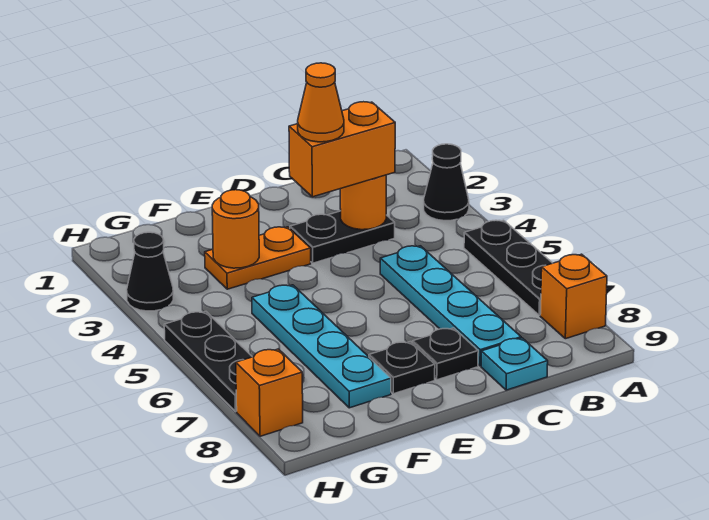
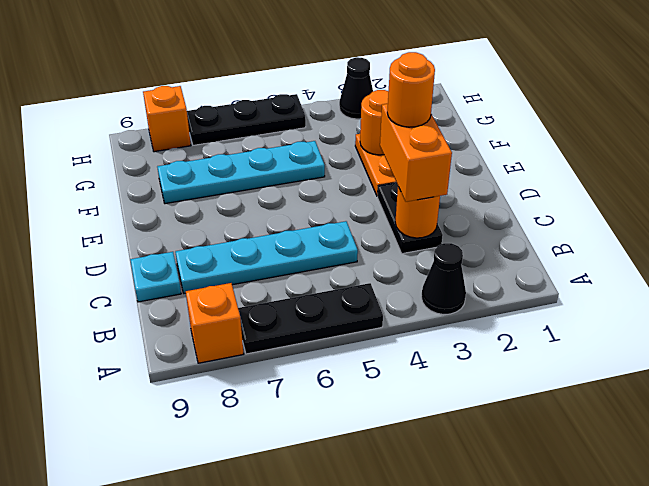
orange 1x1 cone [298,63,344,142] -> orange 1x1 round brick [387,52,435,127]
black 1x1 plate [413,328,478,380] -> none
black 1x1 plate [369,342,435,394] -> none

